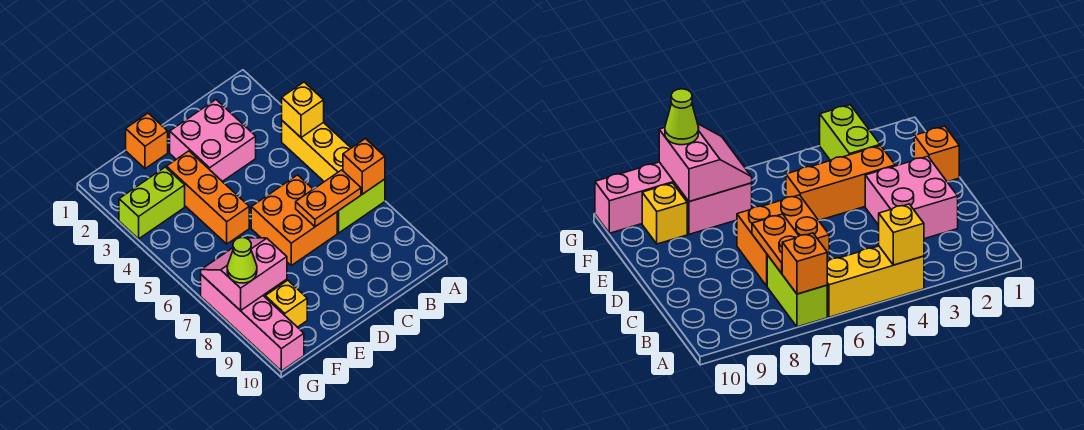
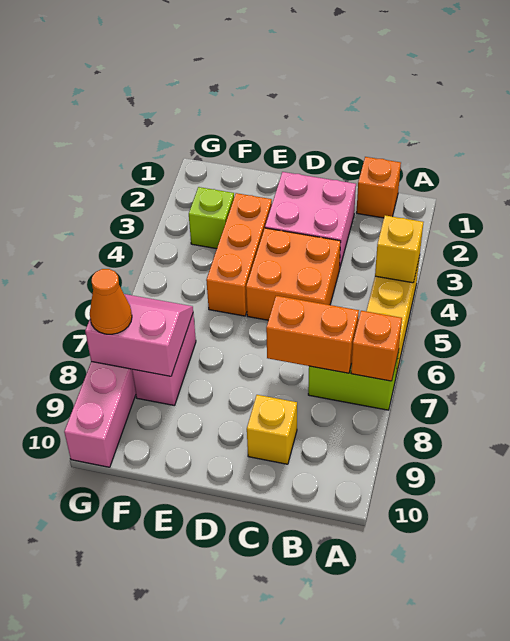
orange 1x2 plate [296,170,361,227] -> orange 1x2 brick [266,296,359,373]
orange 2x2 brick [251,175,337,265] -> orange 2x2 brick moved to [246,228,341,320]
orange 1x1 brick [126,113,168,169] -> orange 1x1 brick moved to [356,157,401,218]
lime 1x2 brick [119,167,185,239] -> lime 1x1 brick [189,187,234,249]
yellow 1x1 brick [265,280,307,327] -> yellow 1x1 brick moved to [247,395,297,464]
lime 1x1 cone [227,238,257,283] -> orange 1x1 cone [90,269,132,334]

